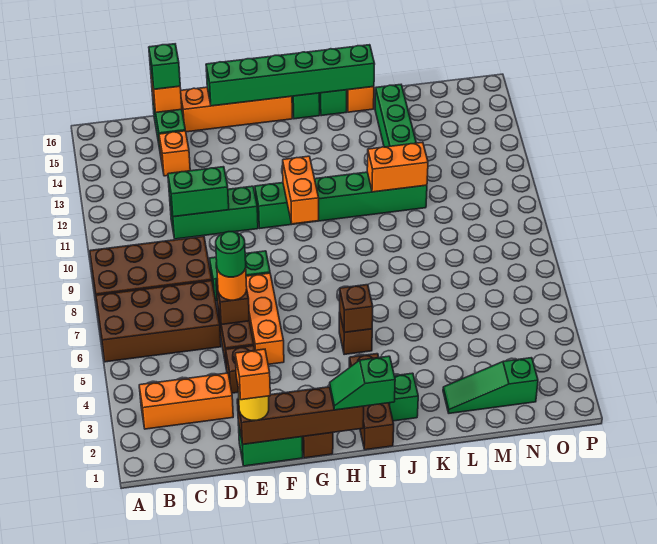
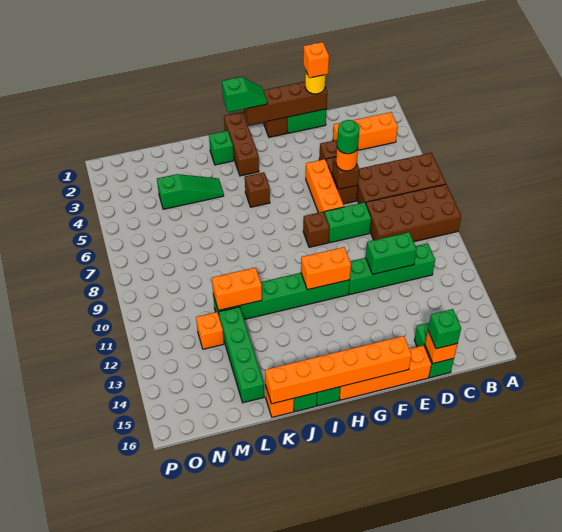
green 1x3 brick [170,186,258,239] -> green 1x4 brick [349,243,435,294]
orange 1x1 brick [159,131,190,176] -> orange 1x1 brick moved to [196,312,224,349]
green 1x6 brick [206,45,375,106] -> orange 1x6 brick [265,336,412,404]
orange 1x2 brick [283,156,319,224] -> orange 1x2 brick turned to [301,247,351,290]
brown 1x1 brick [340,285,373,332] -> brown 1x1 brick moved to [303,212,330,247]
green 1x3 slope [443,358,538,413] -> green 1x3 slope moved to [157,174,224,209]

